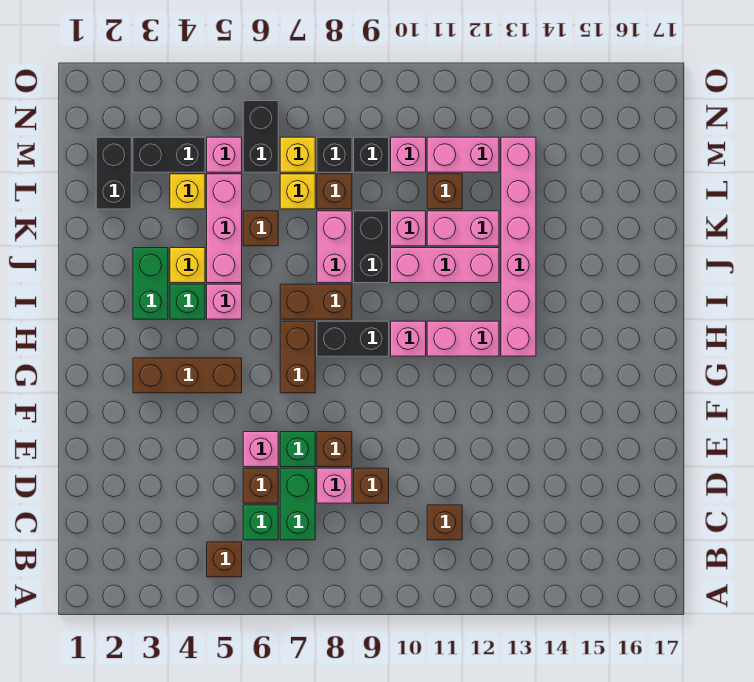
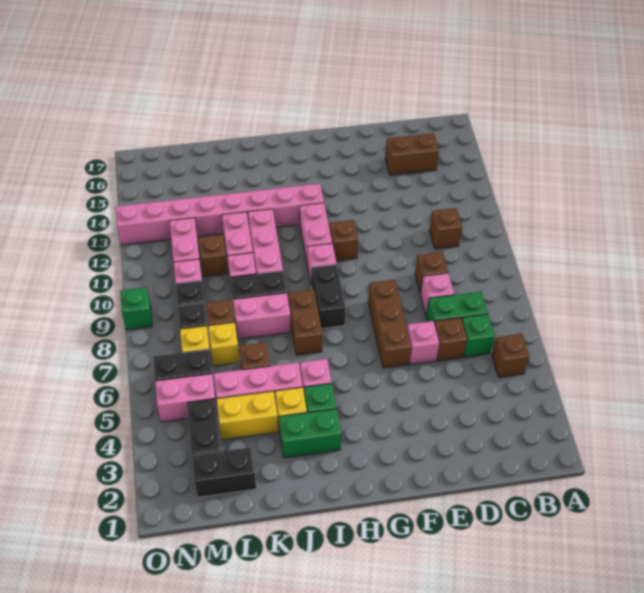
green 1x1 brick [280,432,315,467] -> green 1x1 brick moved to [120,287,152,330]
brown 1x1 brick [317,432,352,467] -> brown 1x1 brick moved to [329,220,358,261]
brown 1x3 brick [133,358,242,393] -> brown 1x3 brick moved to [368,280,411,368]
brown 1x2 brick [280,321,315,393] -> brown 1x2 brick moved to [385,133,439,175]
pink 1x6 brick [501,137,536,356] -> pink 1x8 brick [115,184,324,245]
yellow 1x1 brick [170,174,205,209] -> yellow 1x2 brick [217,391,278,440]
pink 1x1 brick [207,137,242,172] -> pink 1x2 brick [155,374,217,422]

